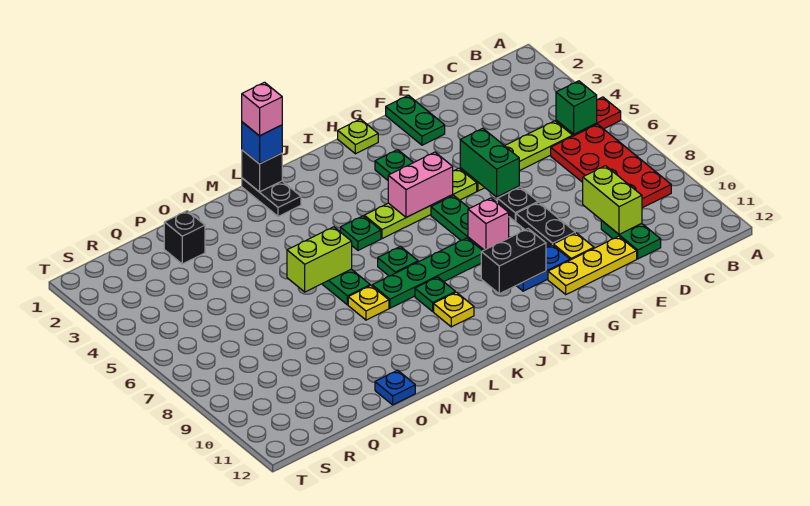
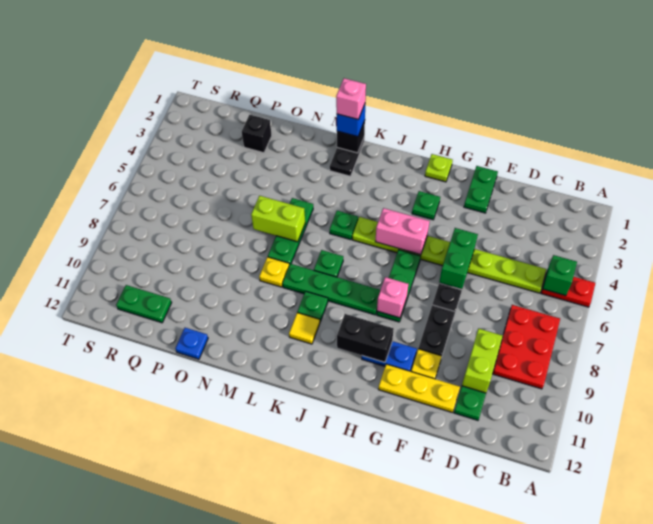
red 2x4 plate [551,124,671,208] -> red 2x3 plate [493,305,560,389]
yellow 1x1 plate [434,292,474,327] -> yellow 1x1 tile [289,313,320,344]
none -> green 1x2 plate [116,285,172,323]

